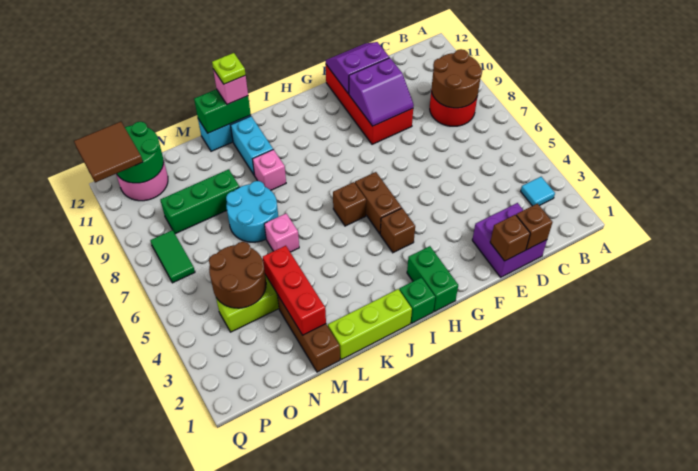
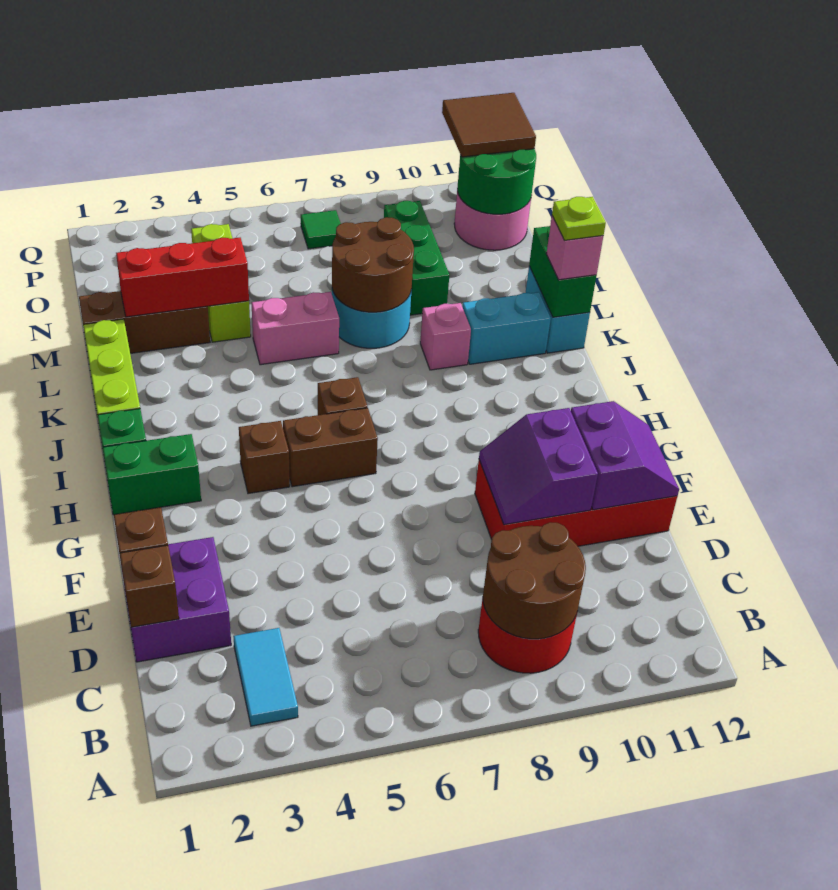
cyan 1x1 tile [521,177,555,206] -> cyan 1x2 tile [233,628,298,726]
pink 1x1 brick [264,214,299,252] -> pink 1x2 brick [252,292,339,365]
brown 2x2 round brick [209,242,266,308] -> brown 2x2 round brick moved to [332,217,414,312]
green 1x2 tile [150,230,195,283] -> green 1x1 tile [301,210,341,249]

